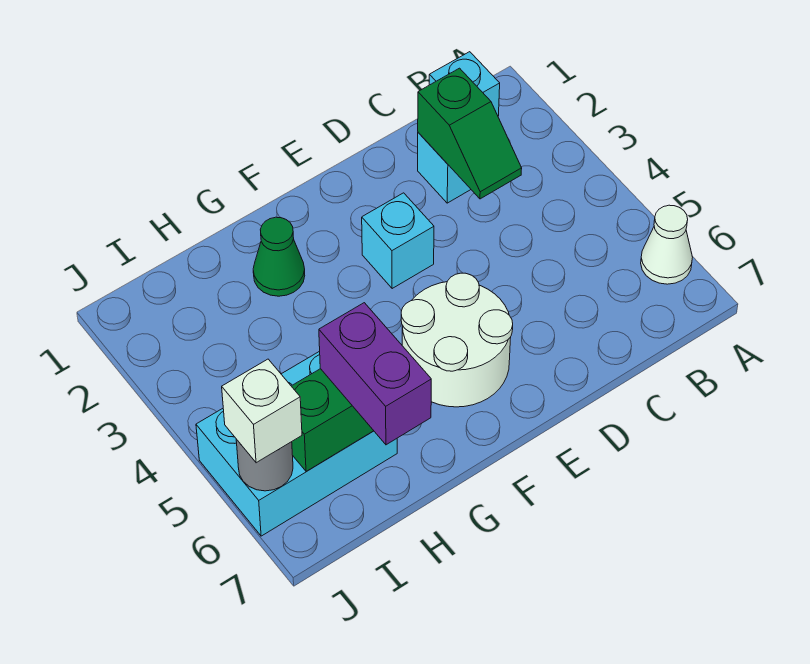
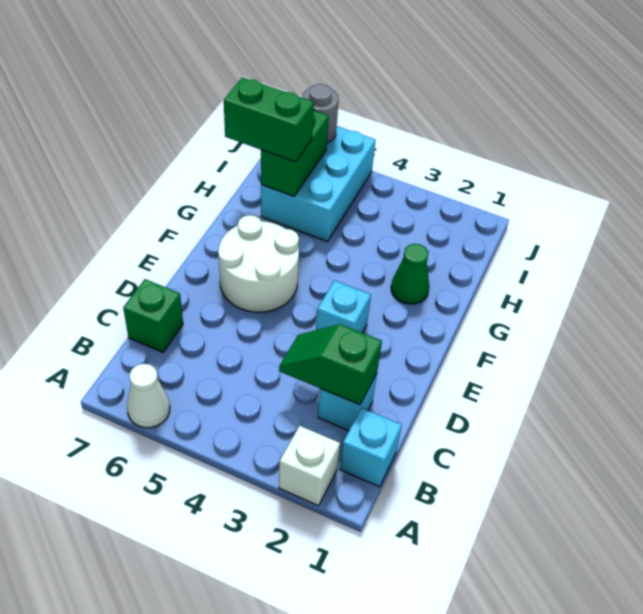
none -> green 1x1 brick [123,279,183,352]
purple 1x2 brick [319,303,431,445] -> green 1x2 brick [224,77,314,162]
white 1x1 brick [222,359,302,463] -> white 1x1 brick moved to [279,426,340,506]

